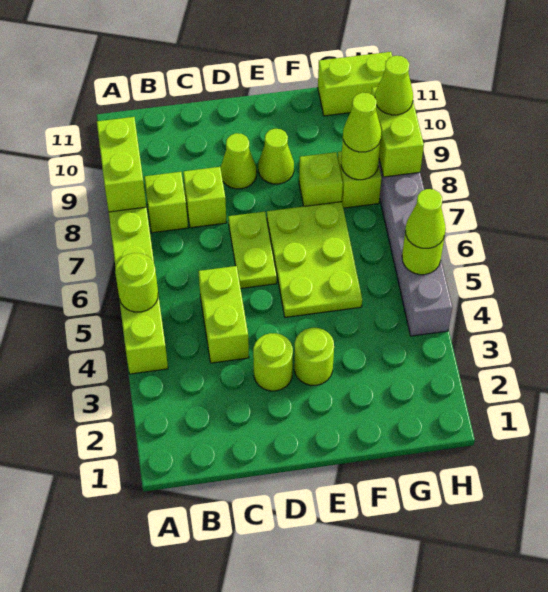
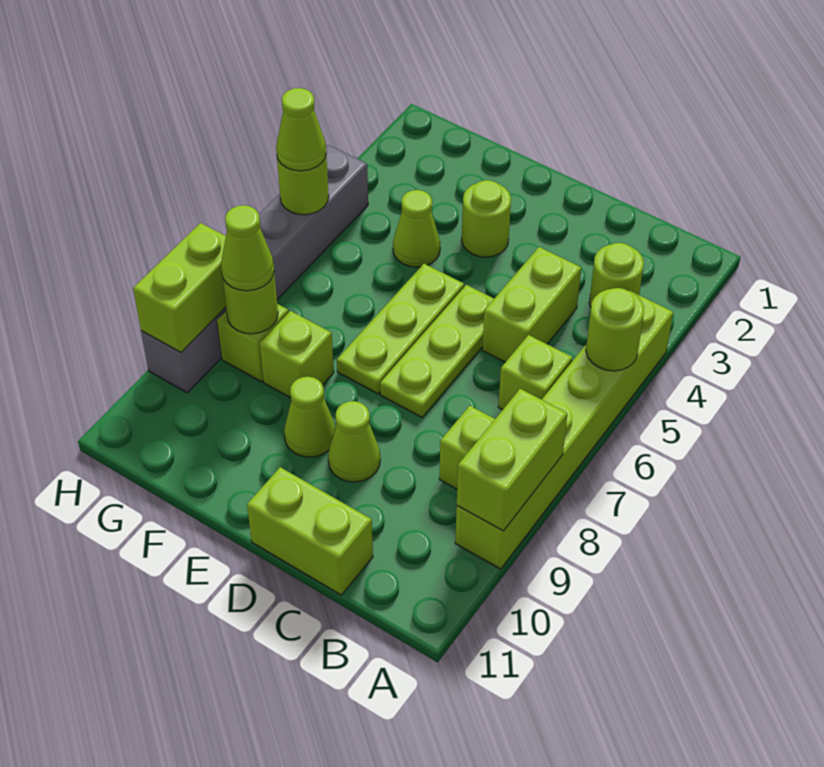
lime 1x1 brick [183,167,227,228] -> lime 1x1 brick moved to [498,335,572,410]
lime 1x1 round brick [253,333,293,391] -> lime 1x1 round brick moved to [589,243,644,307]
lime 1x2 plate [228,212,277,288] -> lime 1x3 plate [380,285,494,417]
lime 2x3 plate [267,202,362,317] -> lime 1x3 plate [337,264,464,394]
lime 1x2 brick [318,52,392,116] -> lime 1x2 brick moved to [247,467,373,595]
lime 1x1 cone [375,56,413,115] -> lime 1x1 cone moved to [393,190,440,267]

